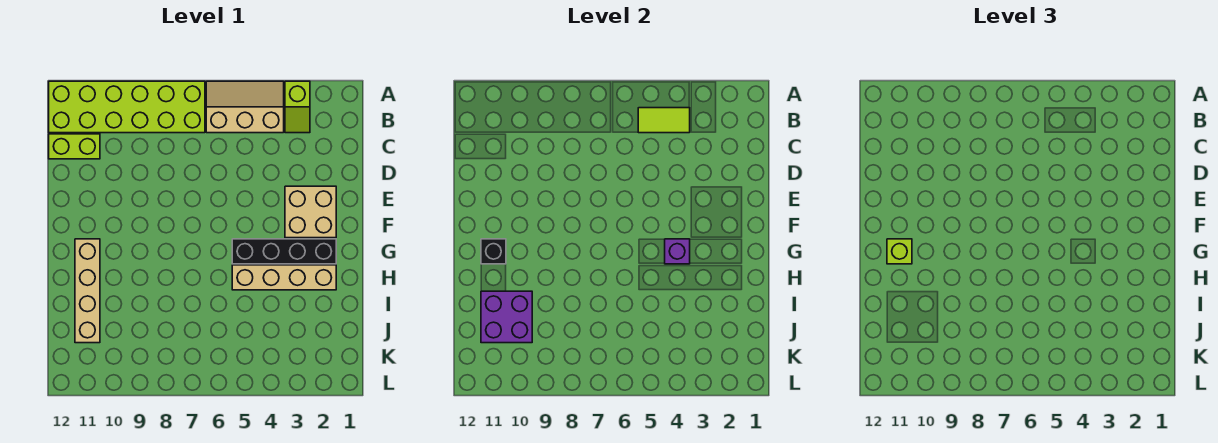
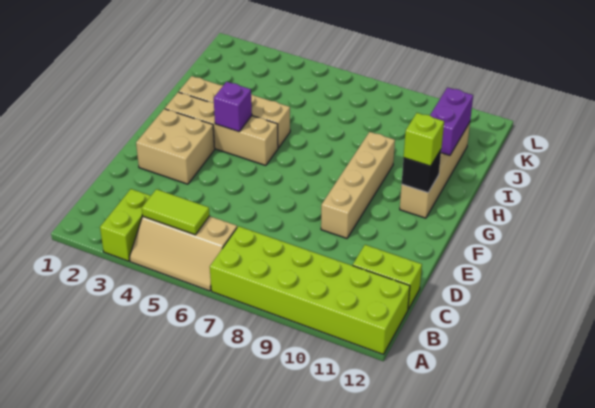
lime 1x2 slope [285,81,310,133] -> lime 1x2 brick [100,189,150,261]
none -> tan 1x4 brick [321,132,395,238]
black 1x4 brick [232,239,336,264] -> tan 1x4 brick [165,92,278,165]
purple 2x2 brick [481,291,532,343] -> purple 1x2 brick [430,88,473,155]

